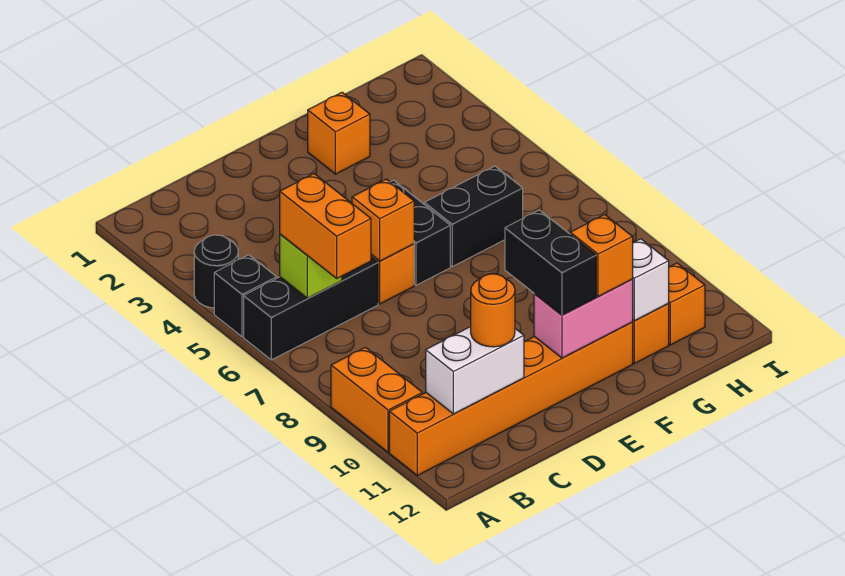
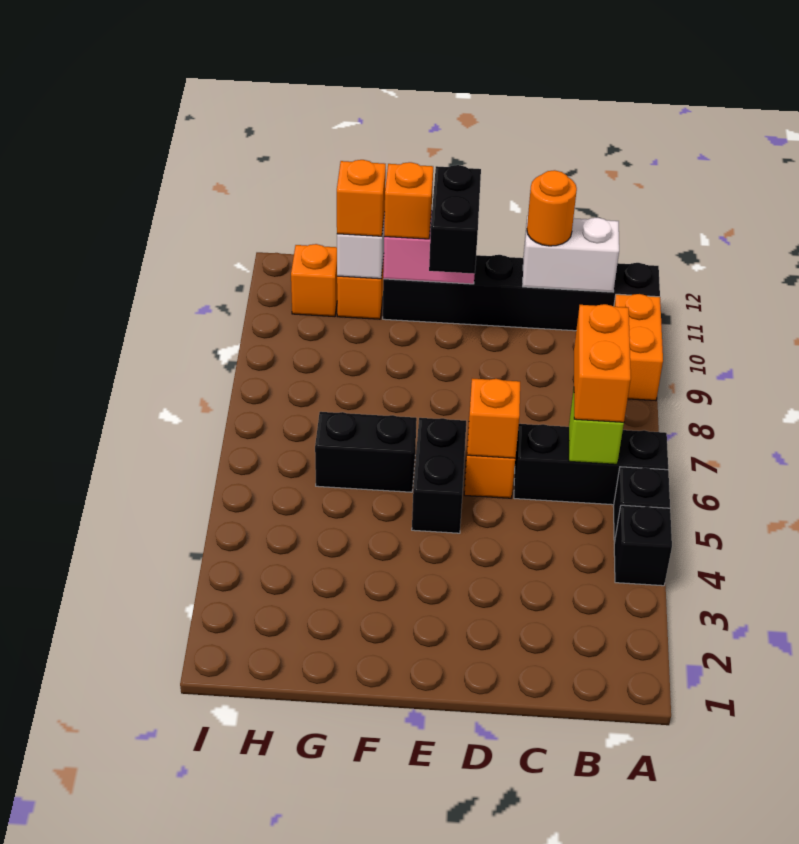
black 1x1 round brick [194,235,238,308] -> black 1x1 brick [614,505,672,586]
orange 1x6 brick [389,322,633,475] -> black 1x6 brick [383,255,660,331]
orange 1x1 brick [308,92,370,174] -> orange 1x1 brick moved to [337,160,386,236]

